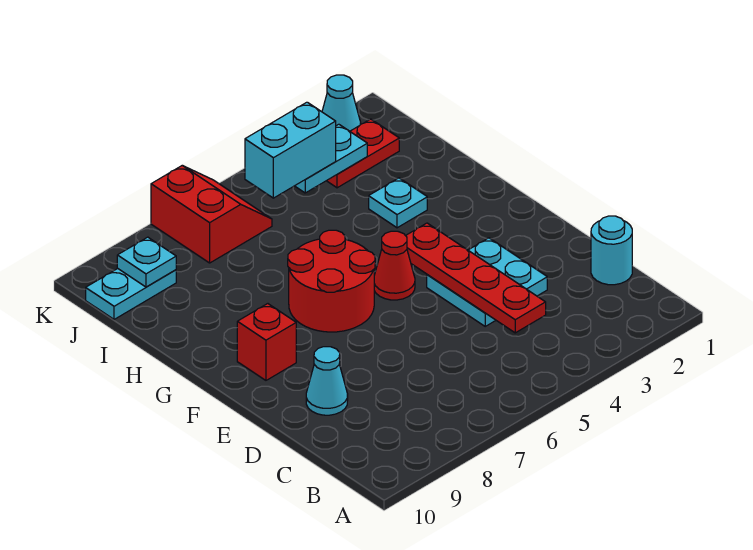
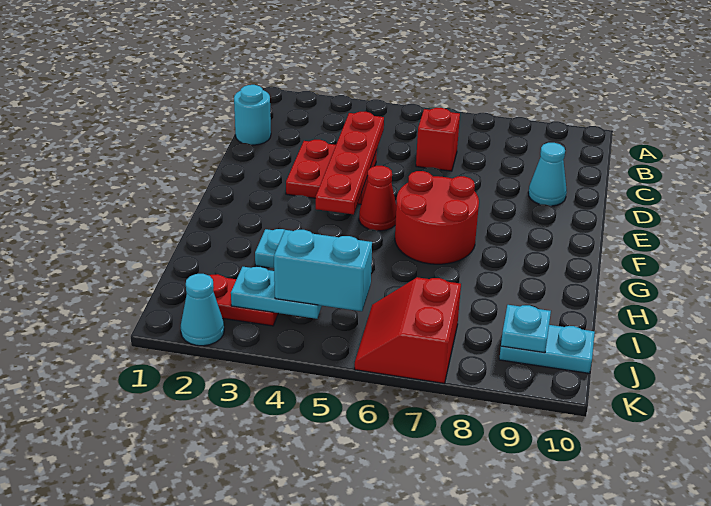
cyan 2x2 plate [427,238,547,326] -> red 2x2 plate [286,140,377,204]
red 1x1 brick [237,304,296,380] -> red 1x1 brick moved to [416,108,460,171]

